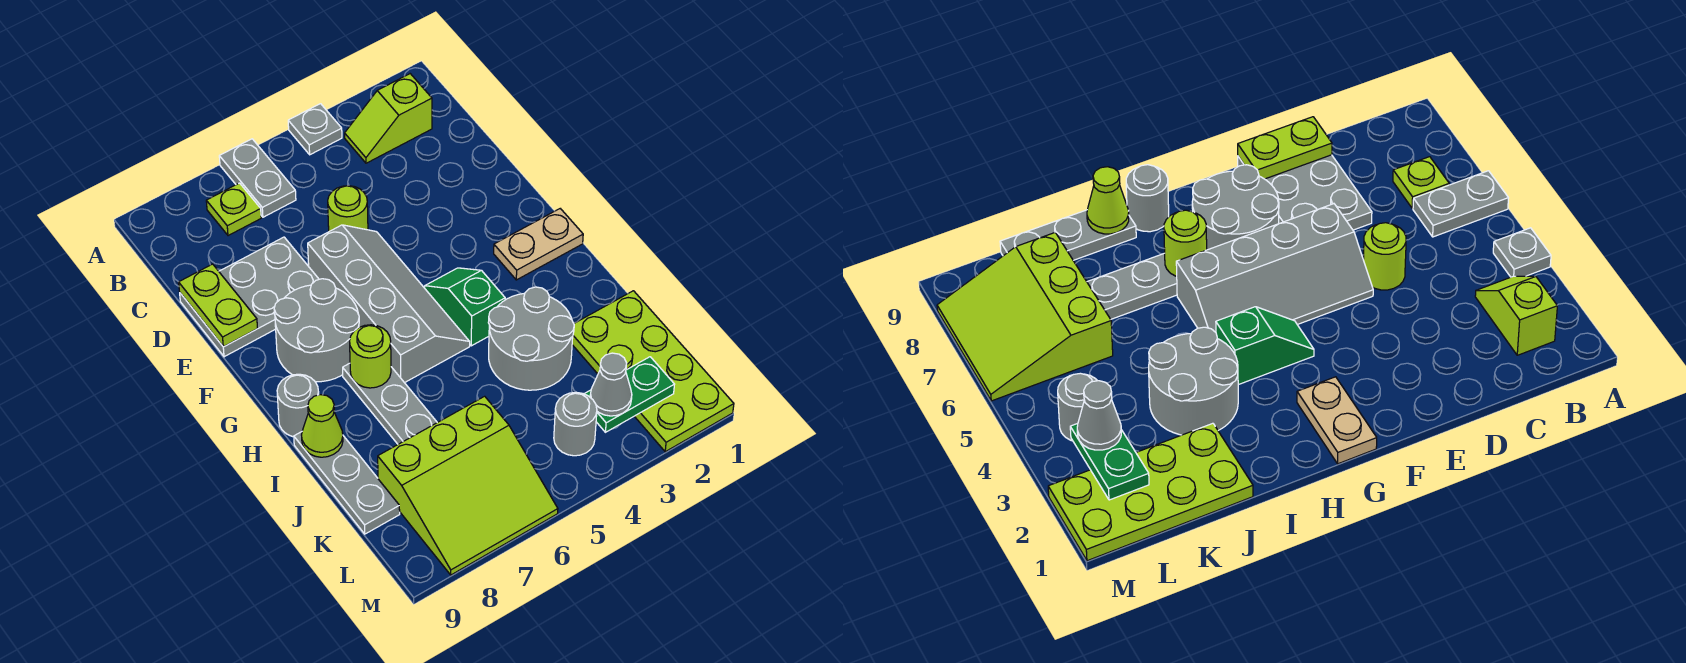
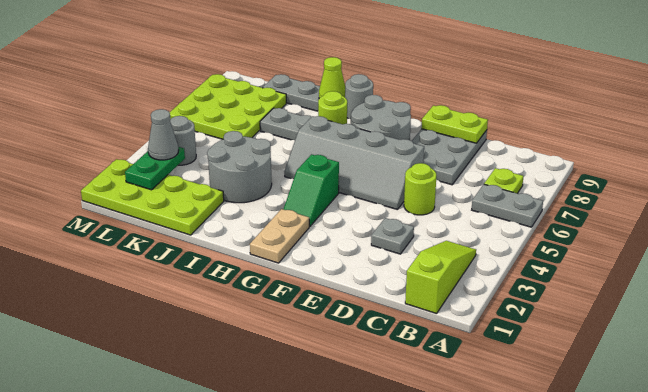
grey 1x1 plate [288,104,342,155] -> grey 1x1 plate moved to [371,218,414,254]
lime 1x2 slope [345,74,432,163] -> lime 1x3 slope [405,241,476,314]
green 1x2 slope [425,268,505,346] -> green 1x2 slope turned to [284,154,339,227]
lime 3x3 slope [378,396,558,575] -> lime 3x3 plate [169,74,286,139]

